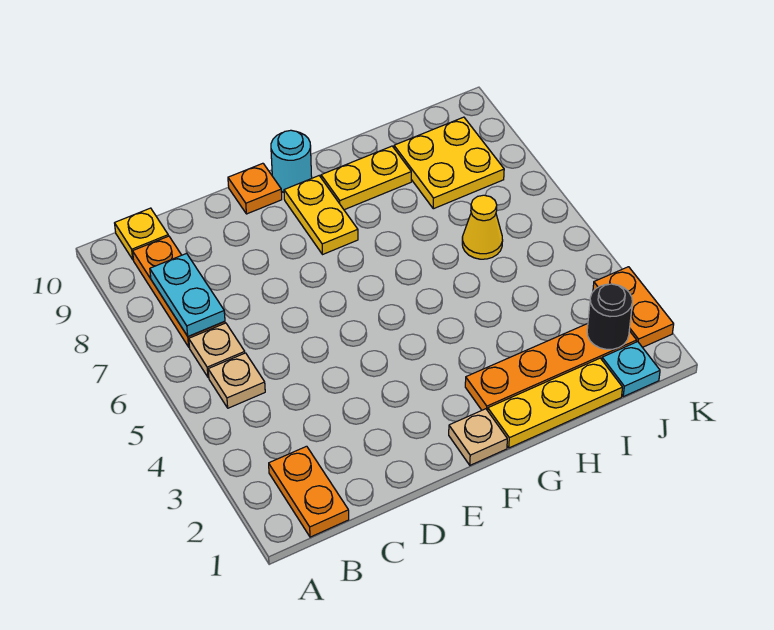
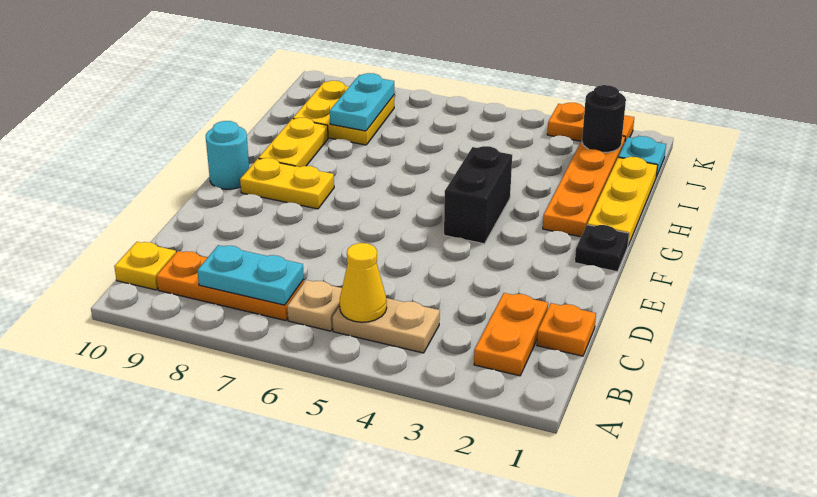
orange 1x2 plate [269,446,349,537] -> orange 1x2 plate turned to [474,293,548,376]
tan 1x1 plate [208,353,265,408] -> tan 1x2 plate [333,298,440,353]
orange 1x1 plate [228,163,282,214] -> orange 1x1 plate moved to [537,303,596,356]
tan 1x1 plate [449,409,507,465] -> black 1x1 plate [575,225,629,272]
none -> black 1x2 brick [444,146,512,244]
yellow 1x1 cone [462,195,503,259] -> yellow 1x1 cone moved to [340,243,387,322]
none -> cyan 1x2 plate [330,73,394,131]

